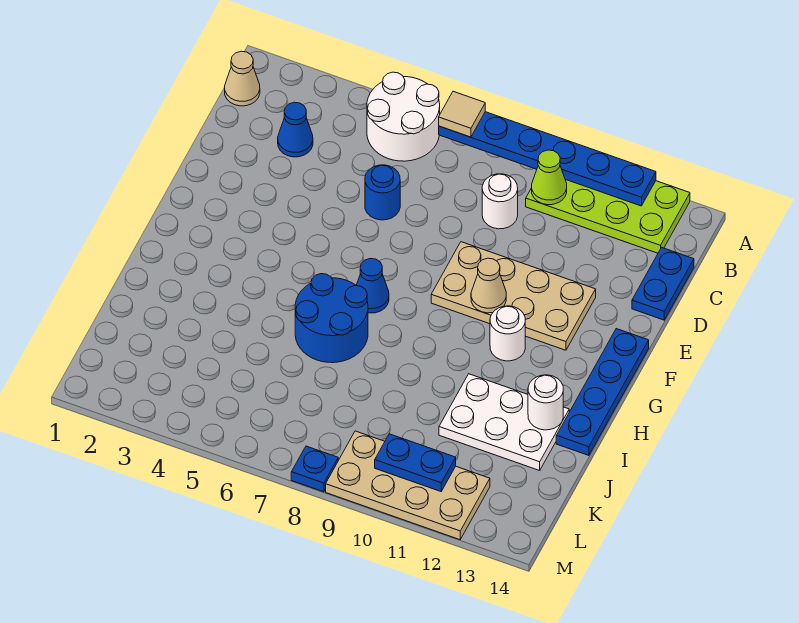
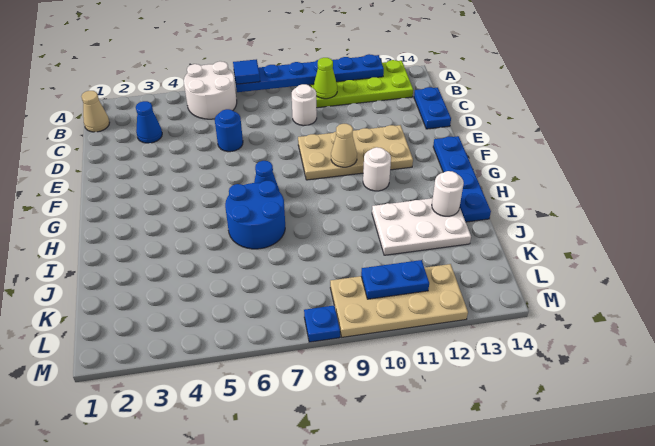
tan 1x1 tile [439,91,485,137] -> blue 1x1 tile [233,59,260,84]

